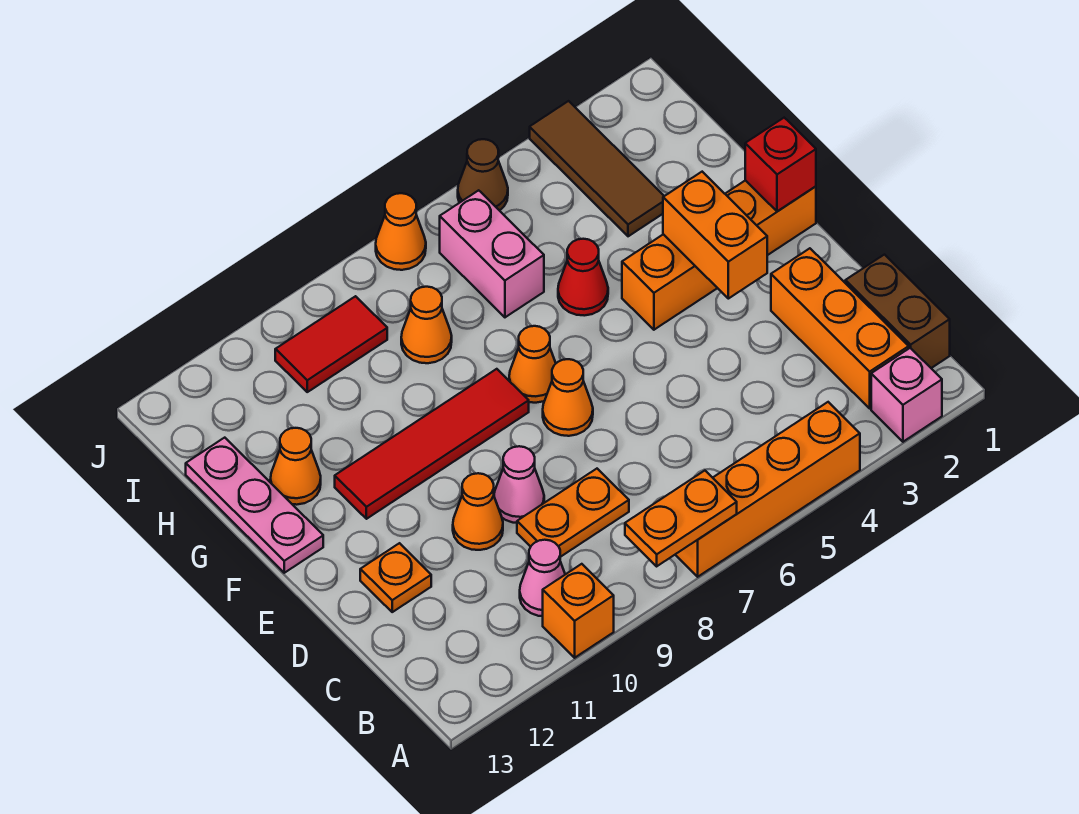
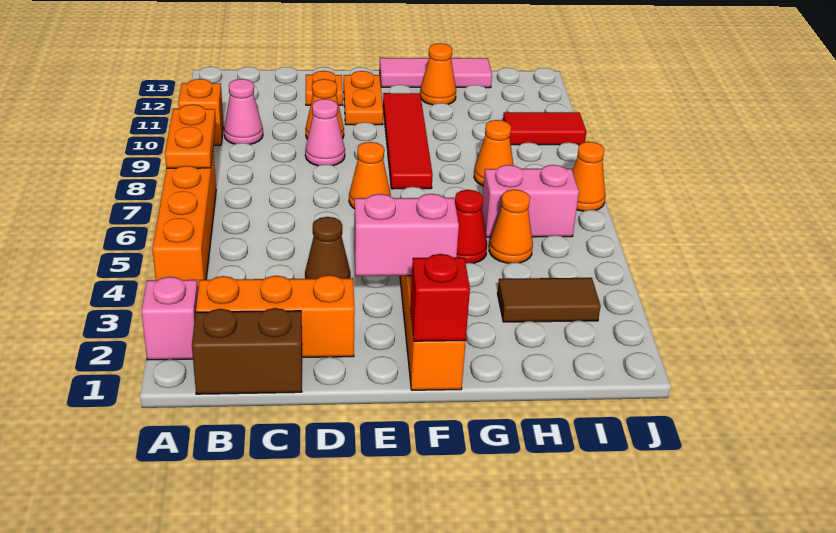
orange 1x2 plate [517,469,629,557] -> orange 1x2 plate moved to [344,71,383,125]
orange 1x2 brick [663,172,767,299] -> pink 1x2 brick [354,194,459,276]
orange 1x1 cone [509,326,556,403] -> orange 1x1 cone moved to [489,189,533,263]
pink 1x3 plate [186,438,323,573] -> pink 1x3 tile [379,58,492,88]
brown 1x3 tile [530,101,664,236] -> brown 1x2 tile [497,278,601,322]
red 1x2 tile [275,296,387,392] -> red 1x2 tile turned to [503,112,586,145]
brown 1x1 cone [458,139,508,211] -> brown 1x1 cone moved to [305,217,351,279]

